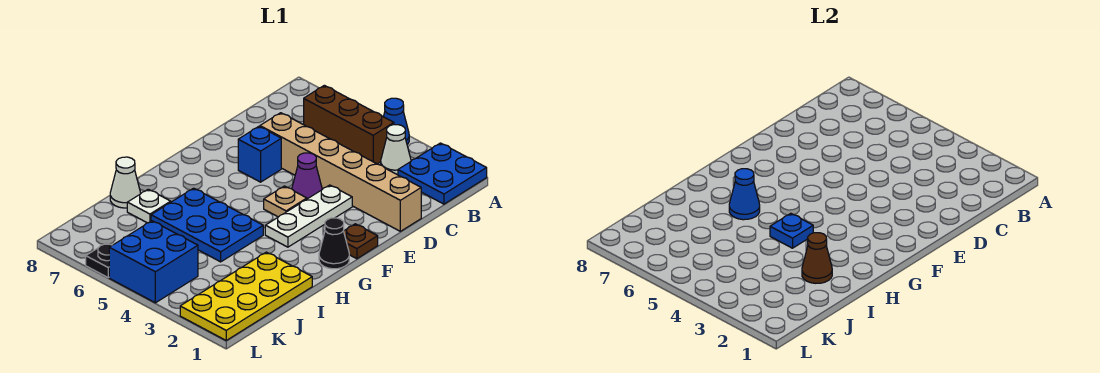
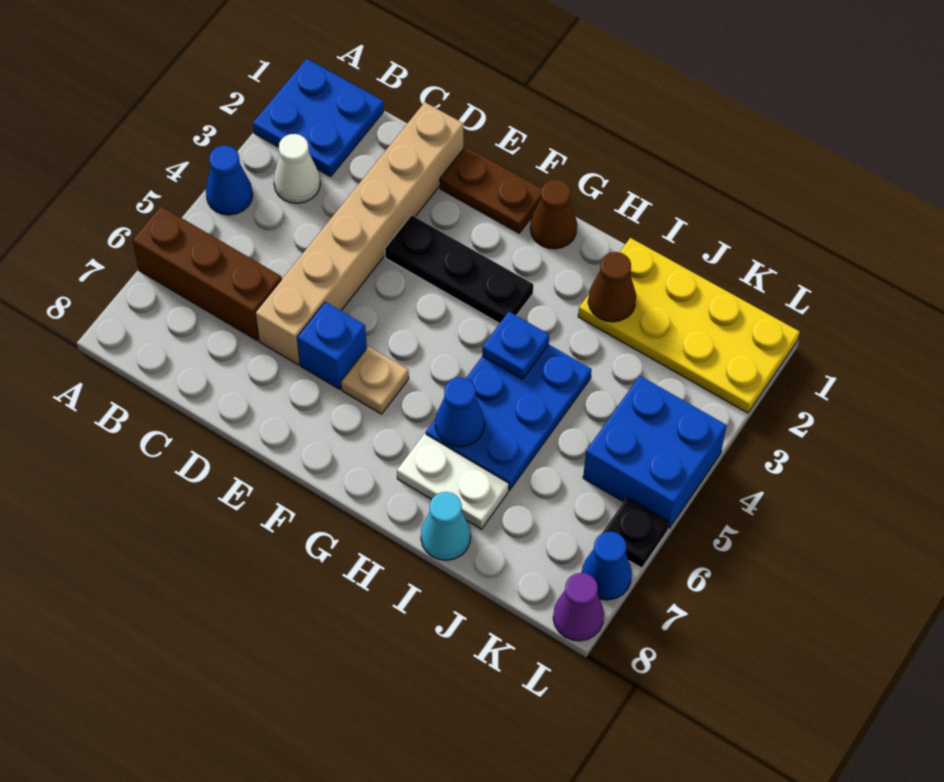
brown 1x3 brick [304,85,394,164] -> brown 1x3 brick turned to [132,206,282,340]
white 1x3 plate [265,185,352,247] -> black 1x3 plate [385,215,533,324]
purple 1x1 cone [292,153,322,199] -> purple 1x1 cone moved to [553,573,604,641]
brown 1x1 plate [344,224,378,259] -> brown 1x2 plate [440,147,541,233]
tan 1x1 plate [264,186,307,217] -> tan 1x1 plate moved to [341,346,409,414]
black 1x1 cone [319,218,349,269] -> brown 1x1 cone [530,179,577,249]
white 1x1 plate [127,189,171,223] -> white 1x2 plate [397,434,509,529]
white 1x1 cone [110,157,141,208] -> cyan 1x1 cone [421,492,471,560]
none -> blue 1x1 cone [582,532,632,600]

